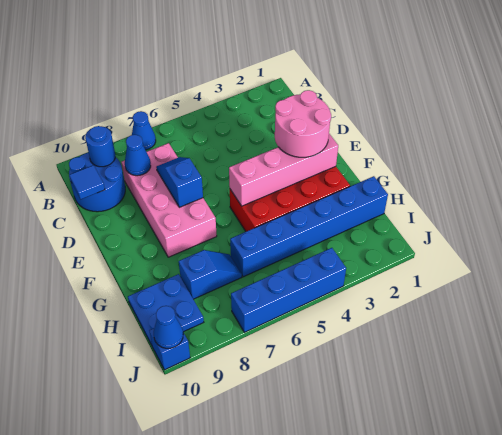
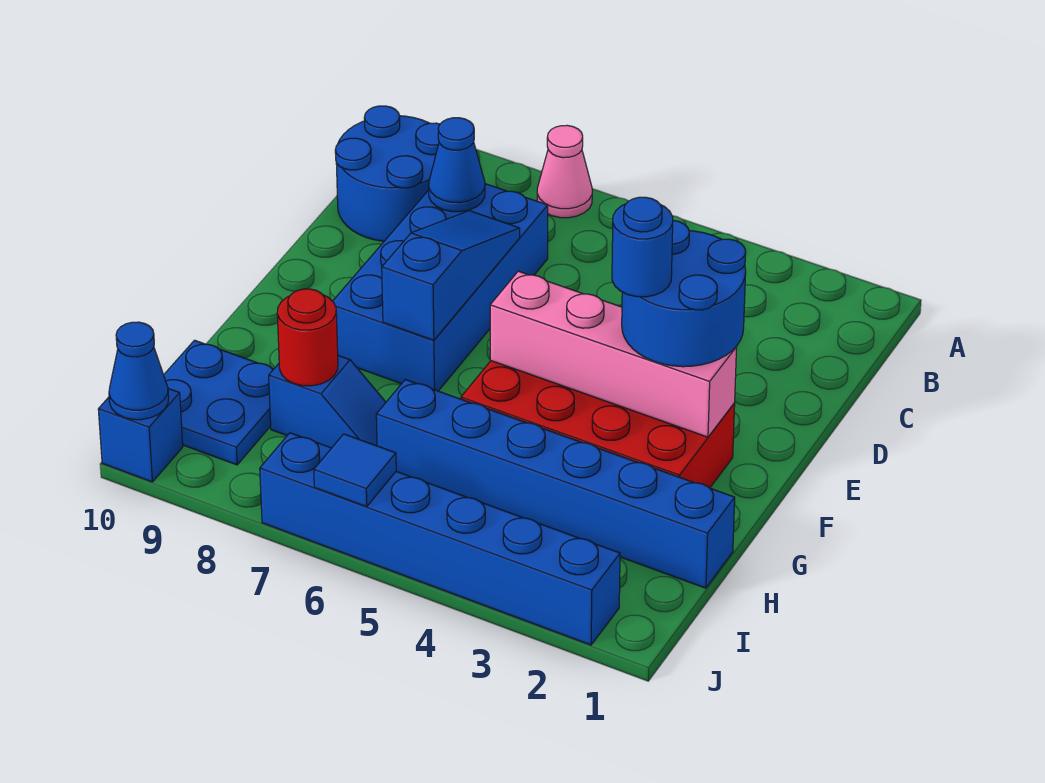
blue 1x1 cone [132,111,156,150] -> pink 1x1 cone [537,125,592,218]
blue 1x1 round brick [85,126,115,167] -> blue 1x1 round brick moved to [612,197,673,297]
pink 2x4 brick [121,143,217,257] -> blue 2x4 brick [333,184,548,391]
blue 1x1 tile [69,165,105,199] -> blue 1x1 tile moved to [314,434,396,507]
blue 1x2 slope [156,157,203,207] -> blue 1x3 slope [382,211,520,340]
pink 2x2 round brick [275,90,331,157] -> blue 2x2 round brick [622,220,746,367]
none -> red 1x1 round brick [277,289,338,386]
blue 1x4 brick [231,248,346,332] -> blue 1x6 brick [260,433,620,645]

